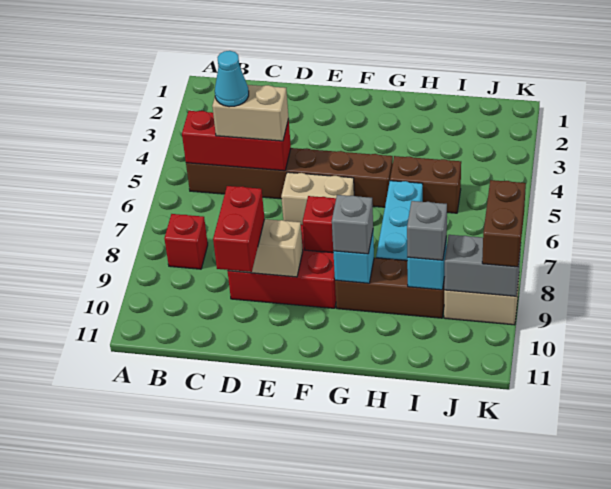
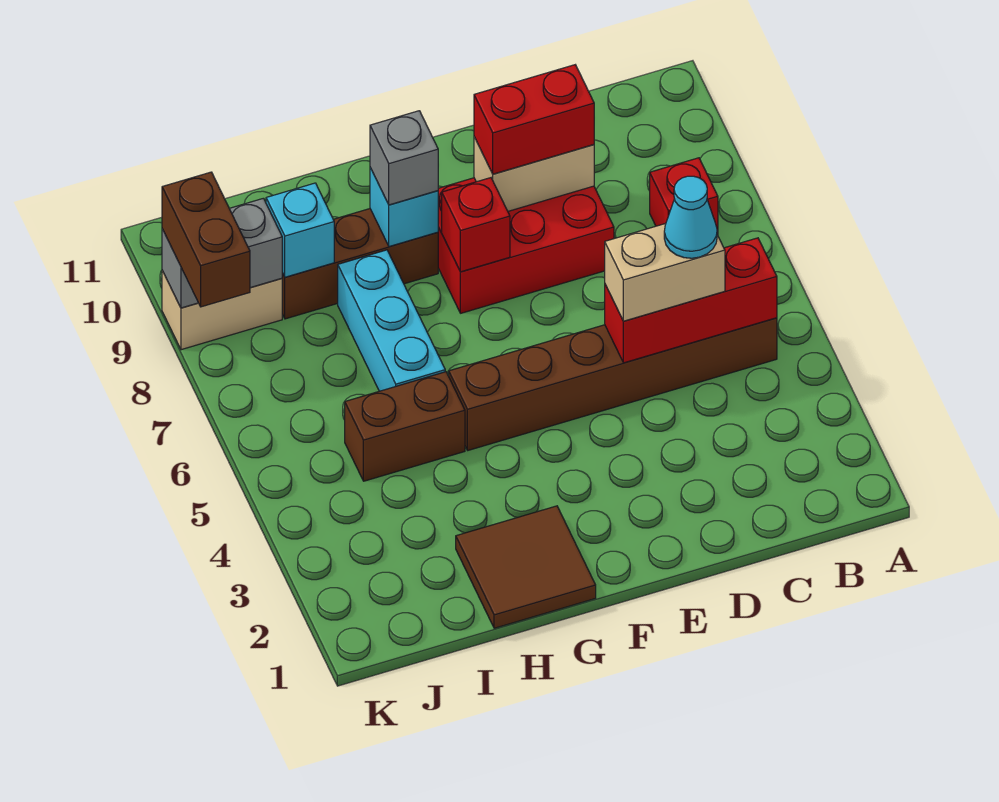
red 1x2 brick [213,186,264,272] -> red 1x2 brick turned to [474,65,594,174]
tan 1x2 brick [281,172,354,225] -> none
none -> brown 2x2 tile [456,506,596,628]
grey 1x1 brick [407,201,447,260] -> none

